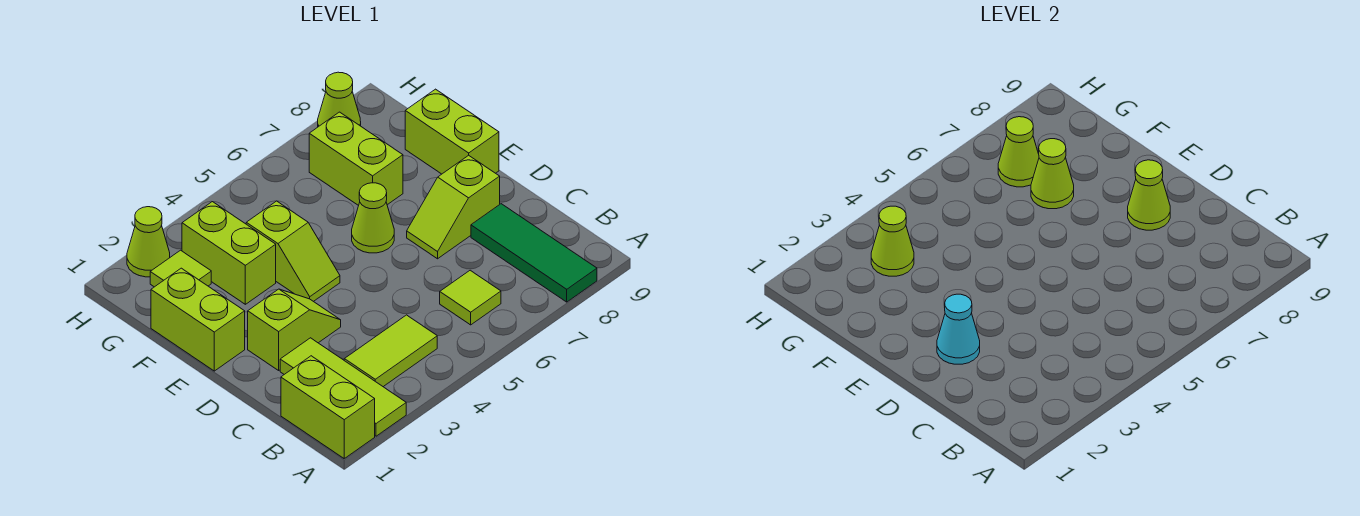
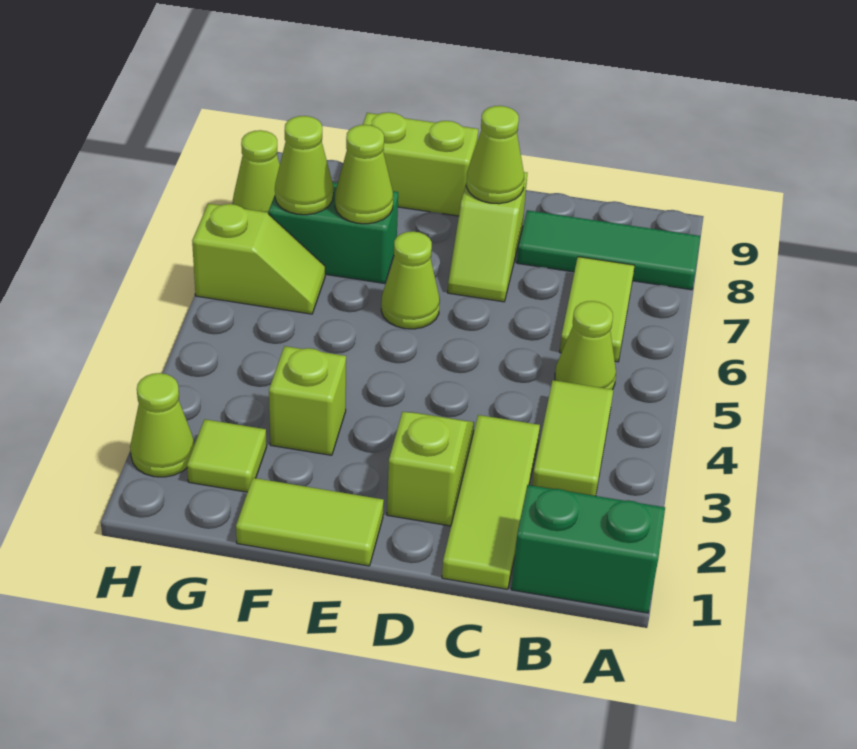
lime 1x2 brick [281,356,375,458] -> green 1x2 brick [511,485,665,613]
lime 1x3 tile [280,338,406,436] -> lime 1x3 tile turned to [442,415,540,589]
lime 1x1 tile [440,270,501,325] -> lime 1x2 tile [560,257,635,362]
cyan 1x1 cone [937,294,980,364] -> none
lime 1x2 brick [151,268,245,371] -> lime 1x2 tile [236,478,384,566]
lime 1x2 slope [246,201,340,302] -> lime 1x2 slope moved to [192,203,325,314]
lime 1x2 brick [182,202,276,304] -> lime 1x1 brick [269,346,346,455]
lime 1x2 brick [309,112,403,206] -> green 1x2 brick [269,182,398,284]
lime 1x1 cone [871,206,914,276] -> lime 1x1 cone moved to [555,301,616,390]

